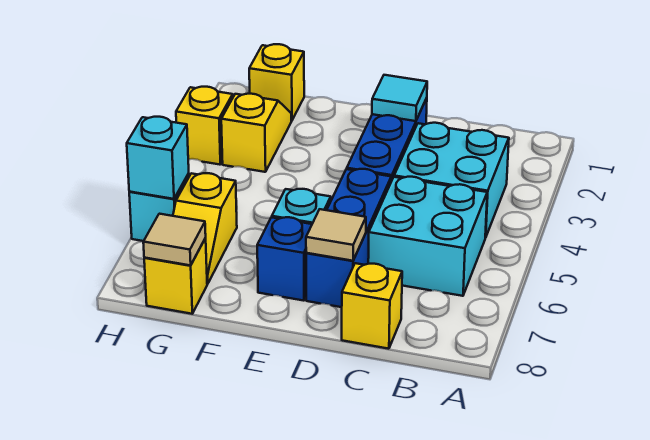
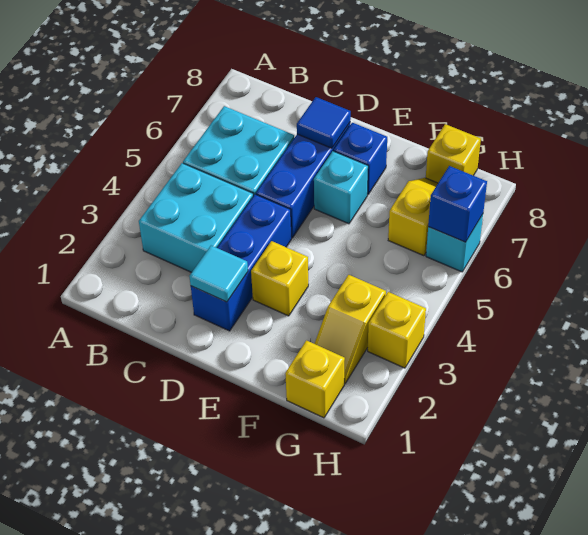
yellow 1x1 brick [342,263,402,349] -> yellow 1x1 brick moved to [251,241,308,316]
tan 1x1 tile [306,209,366,261] -> blue 1x1 tile [297,97,351,148]
tan 1x1 tile [143,214,206,265] -> none
cyan 1x1 brick [127,117,189,199] -> blue 1x1 brick [428,166,487,242]

